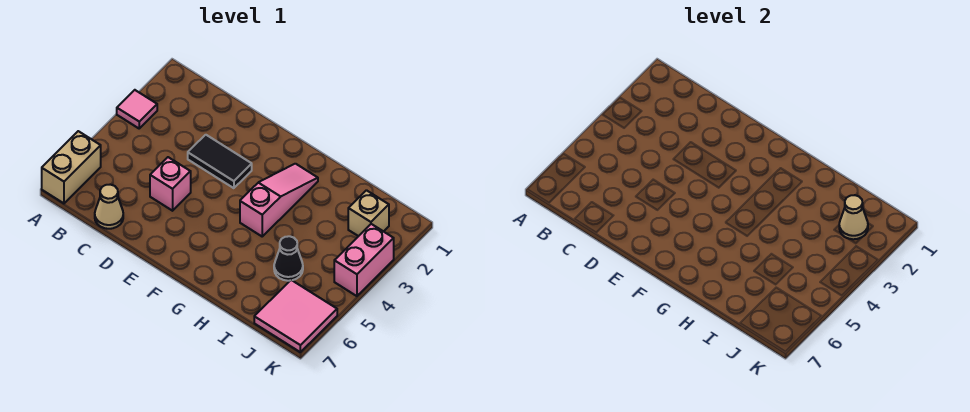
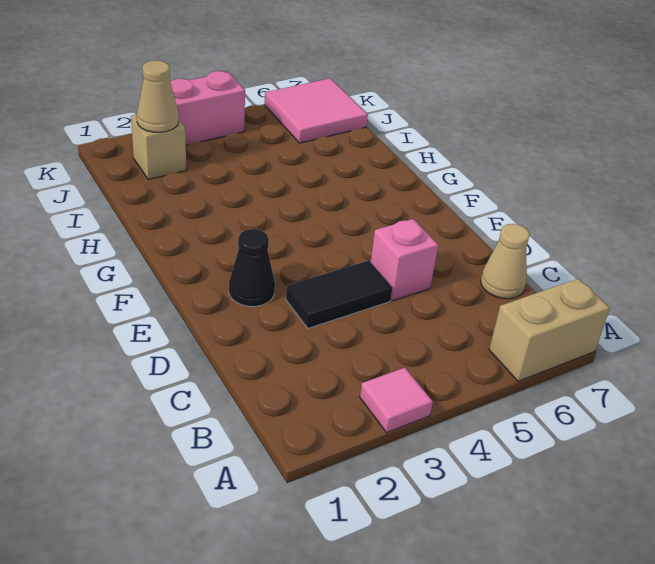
black 1x2 tile [188,135,252,188] -> black 1x2 tile turned to [286,261,392,328]
pink 1x3 slope [240,164,318,236] -> none
black 1x1 cone [274,236,303,281] -> black 1x1 cone moved to [229,229,275,307]

